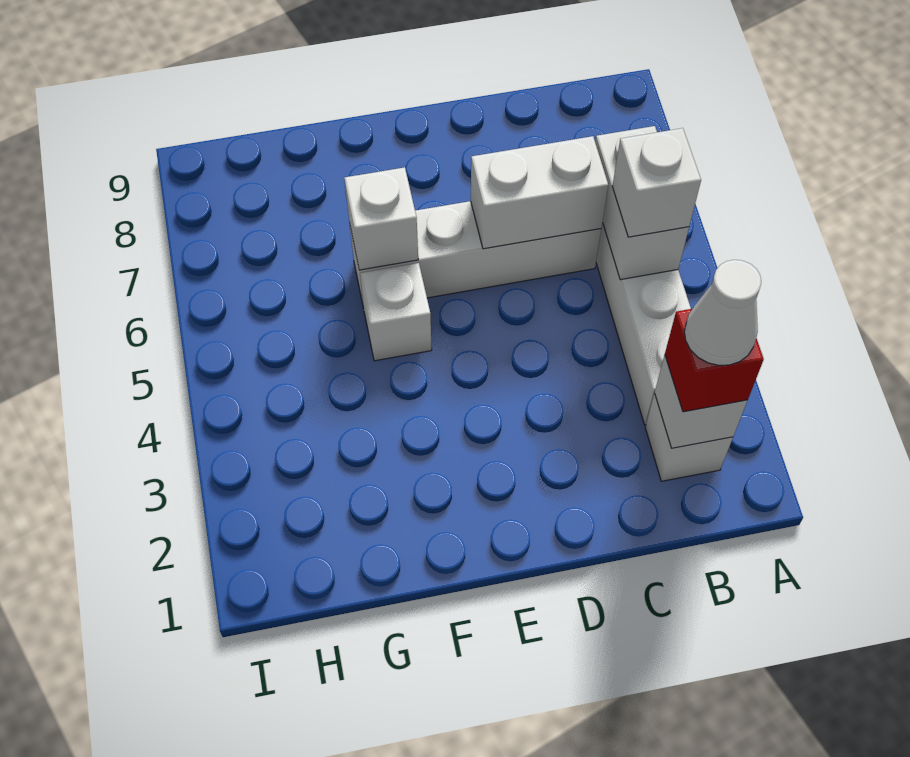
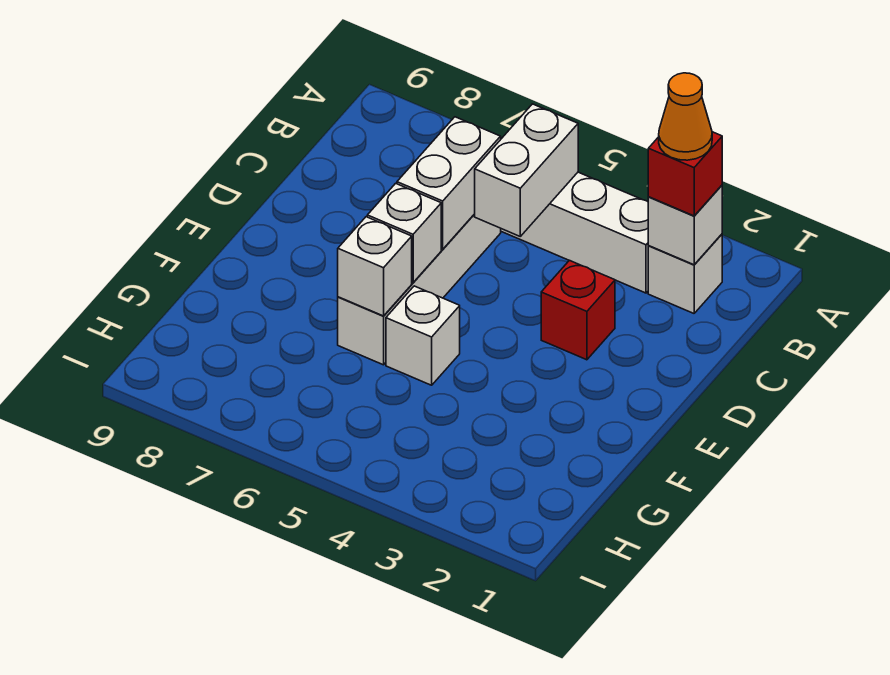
white 1x1 cone [684,260,761,365] -> orange 1x1 cone [659,73,712,160]
white 1x2 brick [595,126,689,280] -> white 1x2 brick turned to [475,104,578,236]
white 1x1 brick [612,128,701,237] -> white 1x1 brick moved to [367,183,441,283]
none -> red 1x1 brick [541,260,615,360]

